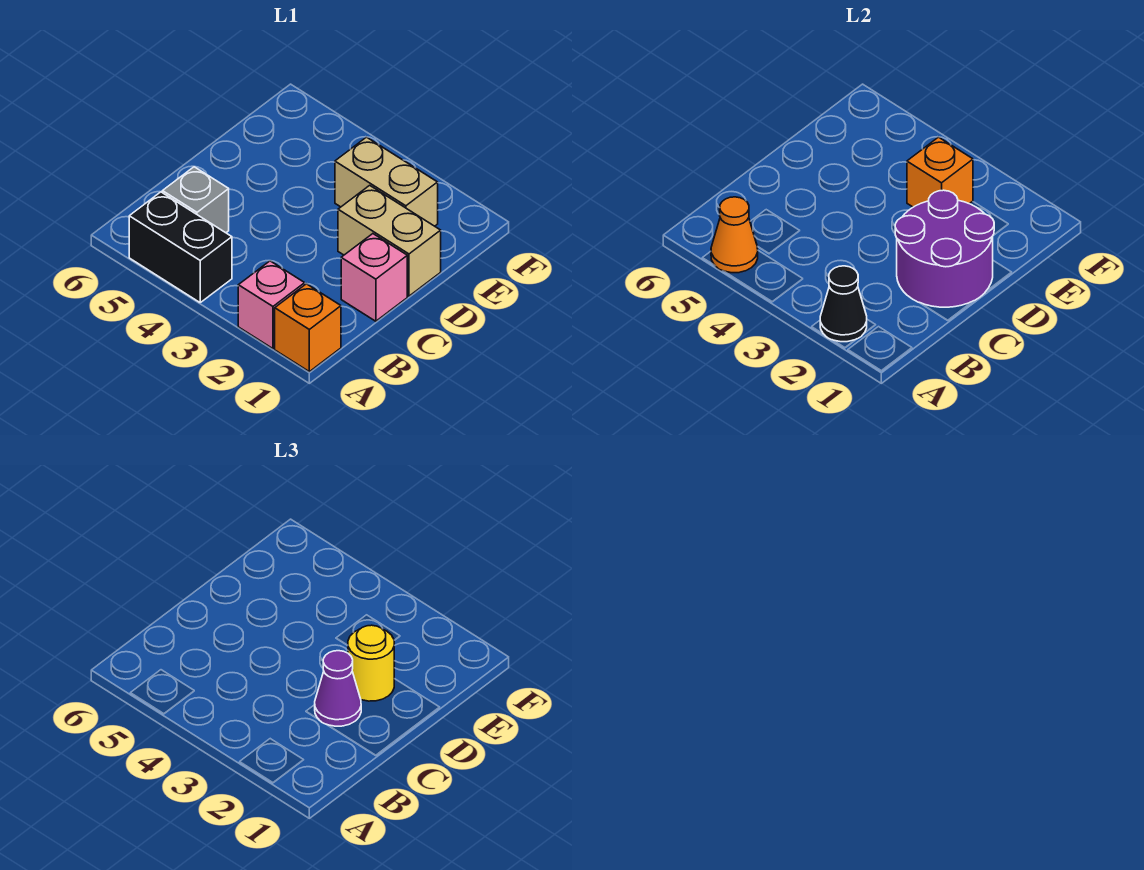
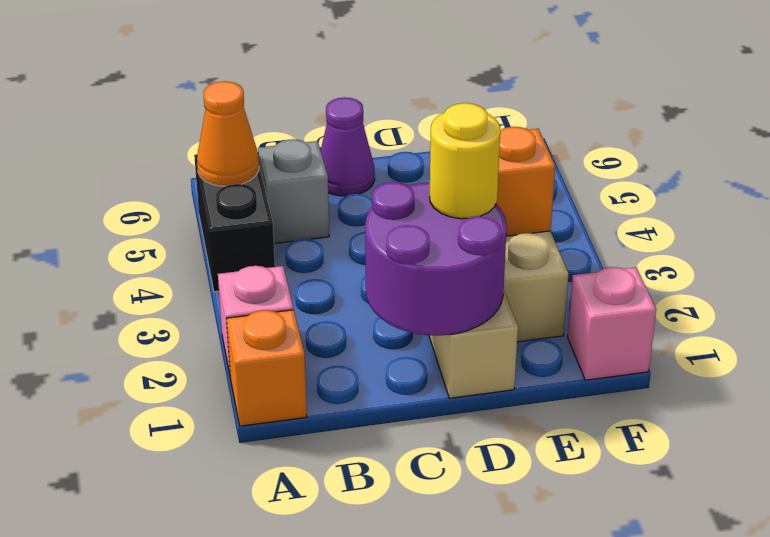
black 1x1 cone [820,266,867,342] -> none
pink 1x1 brick [341,234,407,321] -> pink 1x1 brick moved to [568,267,656,380]
purple 1x1 cone [315,651,361,726] -> purple 1x1 cone moved to [321,97,375,196]

